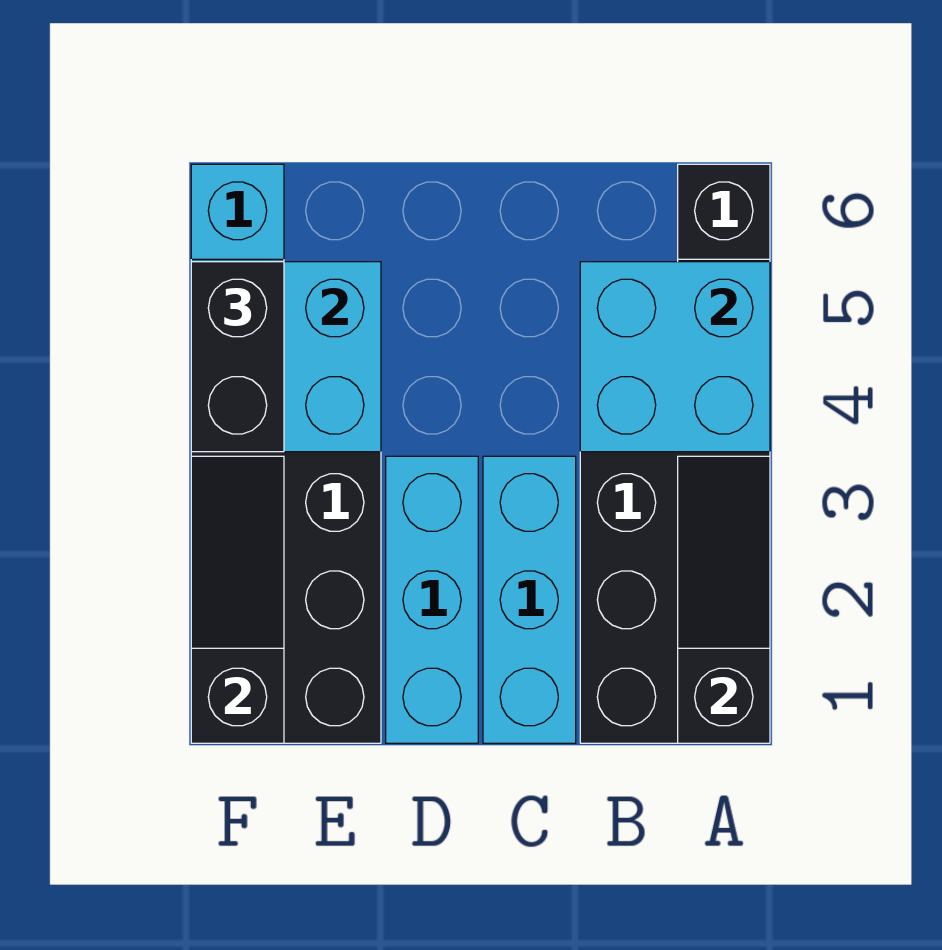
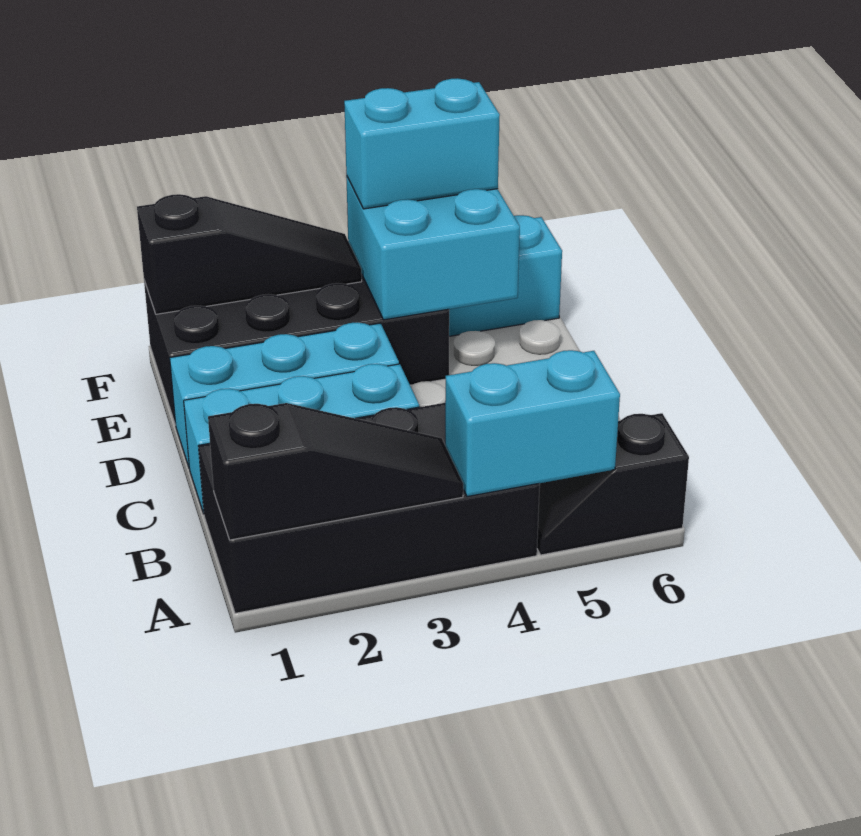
cyan 2x2 brick [580,262,770,452] -> cyan 1x2 brick [445,350,620,497]
black 1x2 brick [191,262,284,452] -> cyan 1x2 brick [344,78,500,209]

